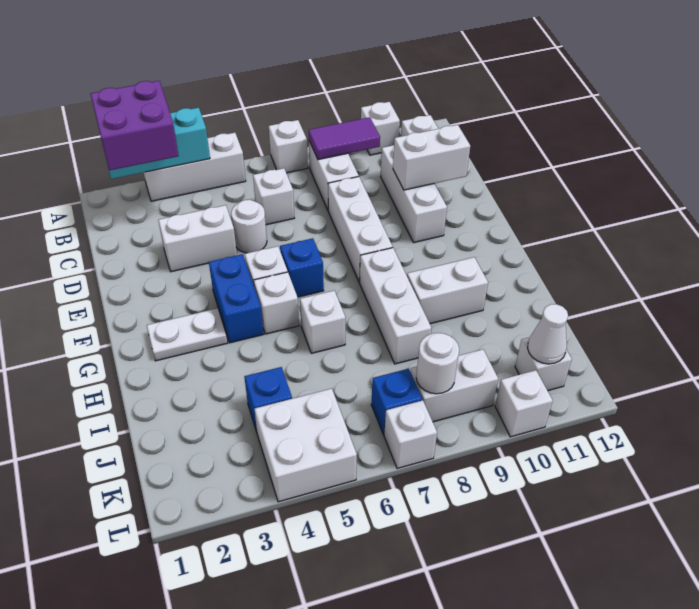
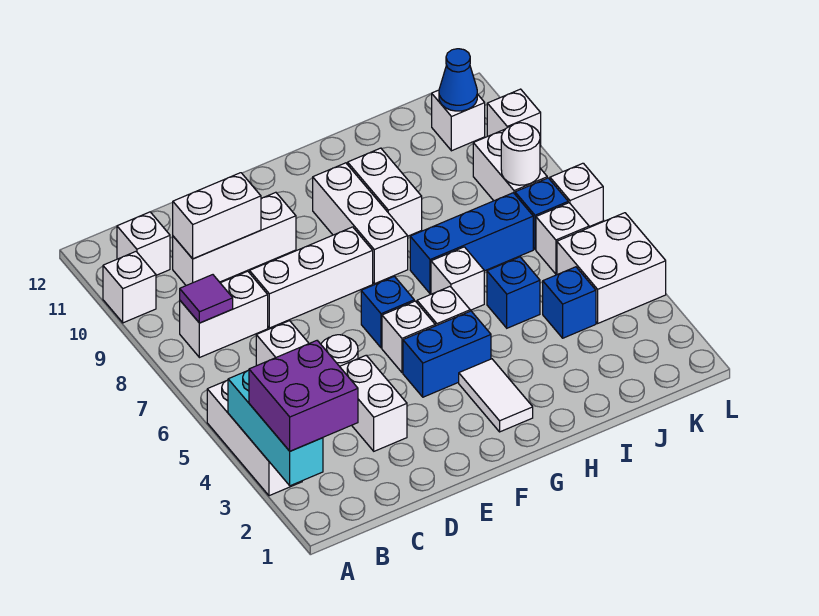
white 1x1 brick [269,120,308,173] -> white 1x1 brick moved to [536,203,589,274]
purple 1x2 tile [309,117,380,160] -> purple 1x1 tile [180,275,233,323]
white 1x2 brick [393,125,470,190] -> white 1x2 brick turned to [173,173,261,259]
white 1x2 plate [147,308,227,361] -> white 1x2 tile [459,359,533,432]
white 1x3 brick [360,248,431,364] -> white 1x3 brick turned to [313,163,408,284]
none -> blue 1x3 brick [410,193,533,294]
none -> blue 1x1 brick [487,257,540,328]
white 1x1 cone [528,304,568,364] -> blue 1x1 cone [439,49,477,111]

